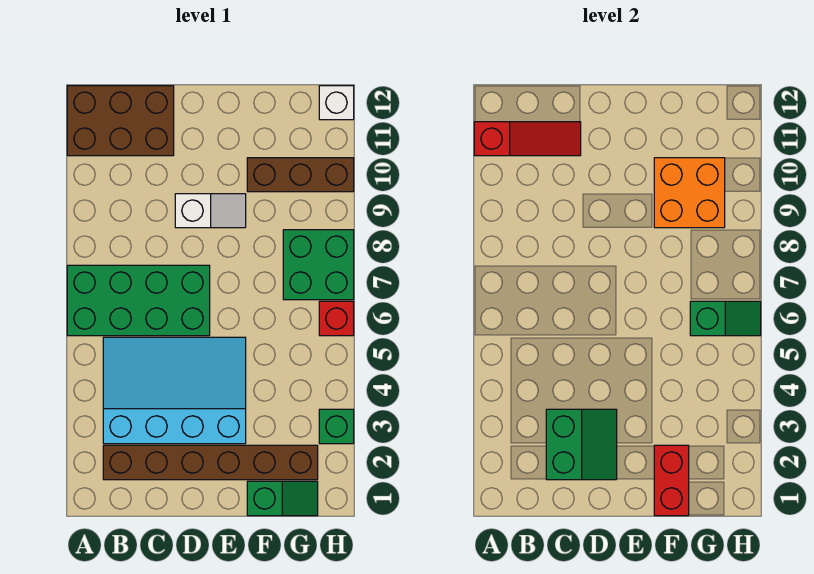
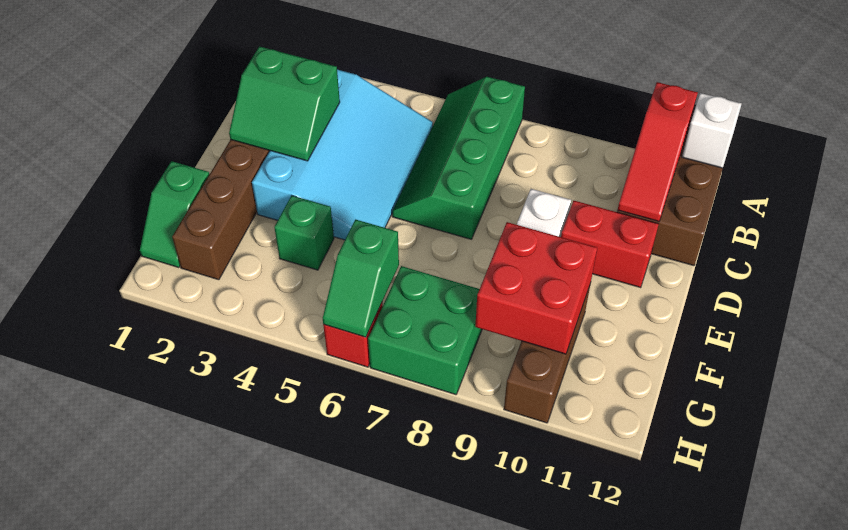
green 2x4 brick [67,265,210,336] -> green 2x4 slope [392,77,525,239]
red 1x2 brick [654,445,689,516] -> red 1x2 brick moved to [561,201,659,288]
orange 2x2 brick [654,158,725,228] -> red 2x2 brick [475,222,597,354]
green 1x1 brick [319,409,354,444] -> green 1x1 brick moved to [274,196,334,270]
white 1x1 brick [319,86,354,120] -> white 1x1 brick moved to [682,93,742,168]

